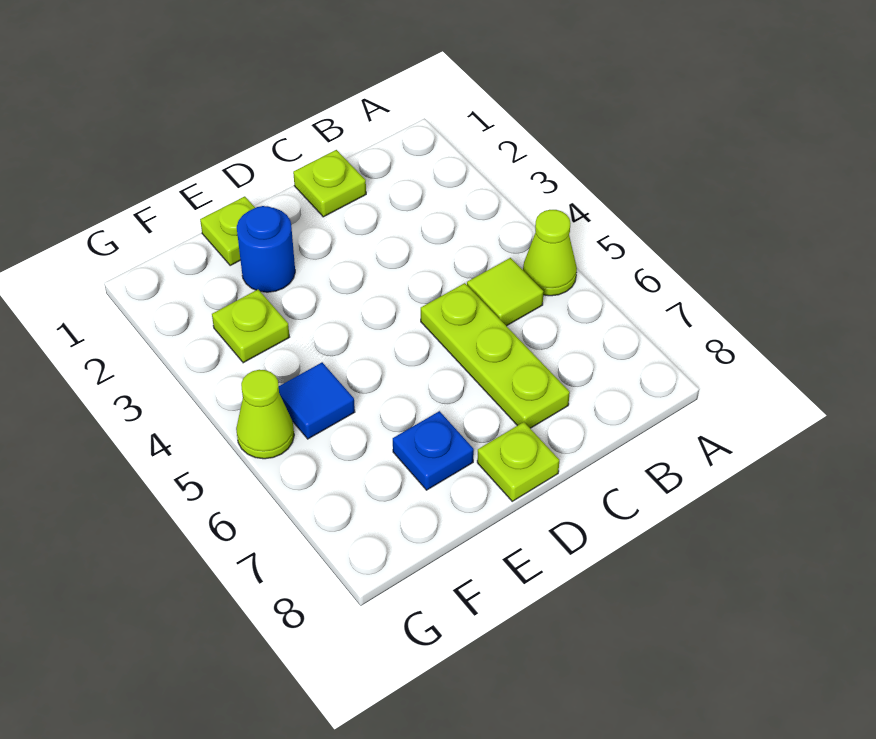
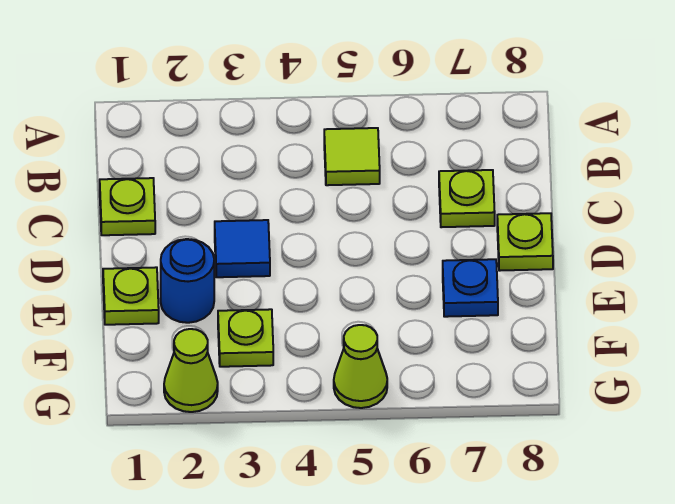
lime 1x1 cone [523,210,577,296] -> lime 1x1 cone moved to [164,329,218,412]
lime 1x3 plate [421,283,570,428] -> lime 1x1 plate [439,170,495,227]
blue 1x1 tile [279,362,355,439] -> blue 1x1 tile moved to [215,220,270,277]

